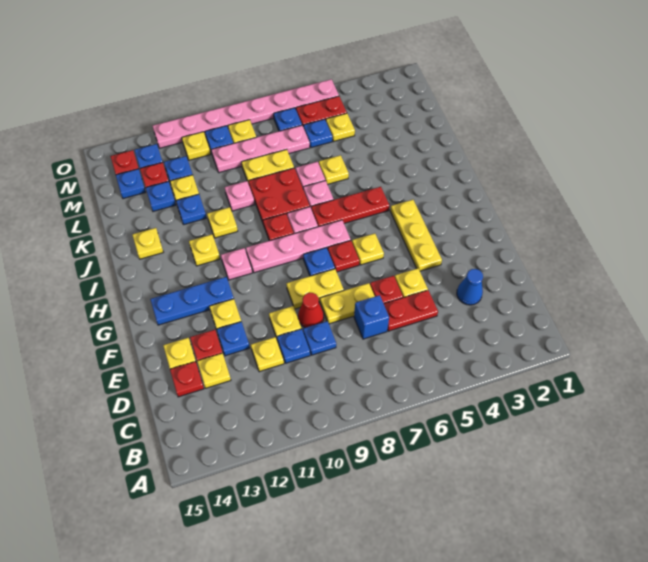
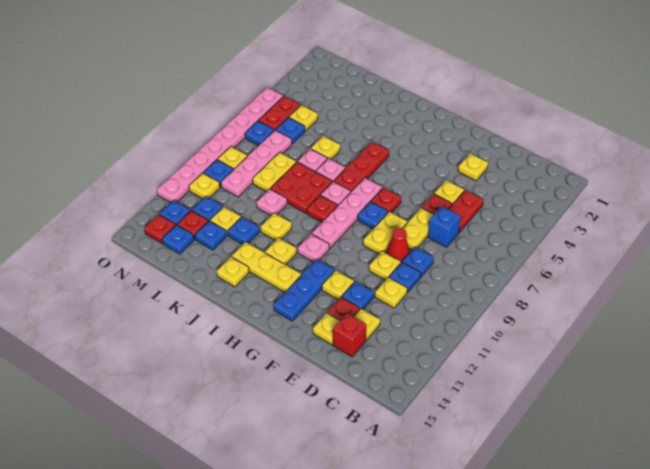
blue 1x1 cone [457,269,483,305] -> none
red 1x1 plate [170,361,204,397] -> red 1x1 brick [333,313,367,357]
yellow 1x3 plate [390,200,442,271] -> yellow 1x3 plate moved to [232,242,301,292]
yellow 1x1 plate [352,233,384,265] -> yellow 1x1 plate moved to [458,153,488,181]

